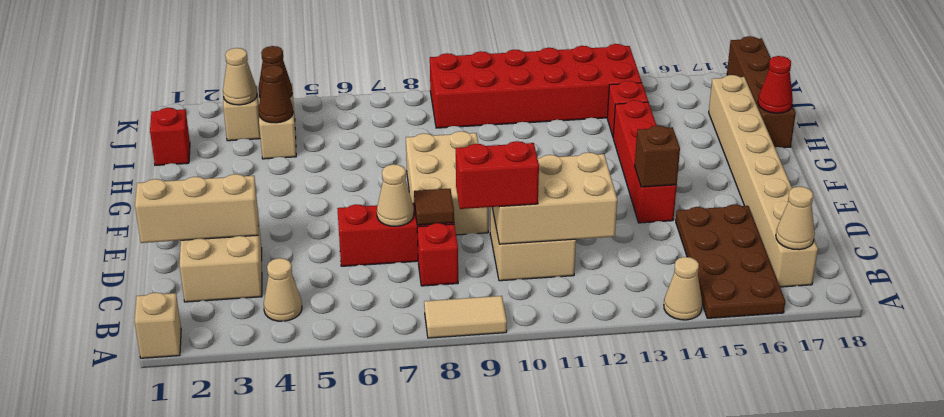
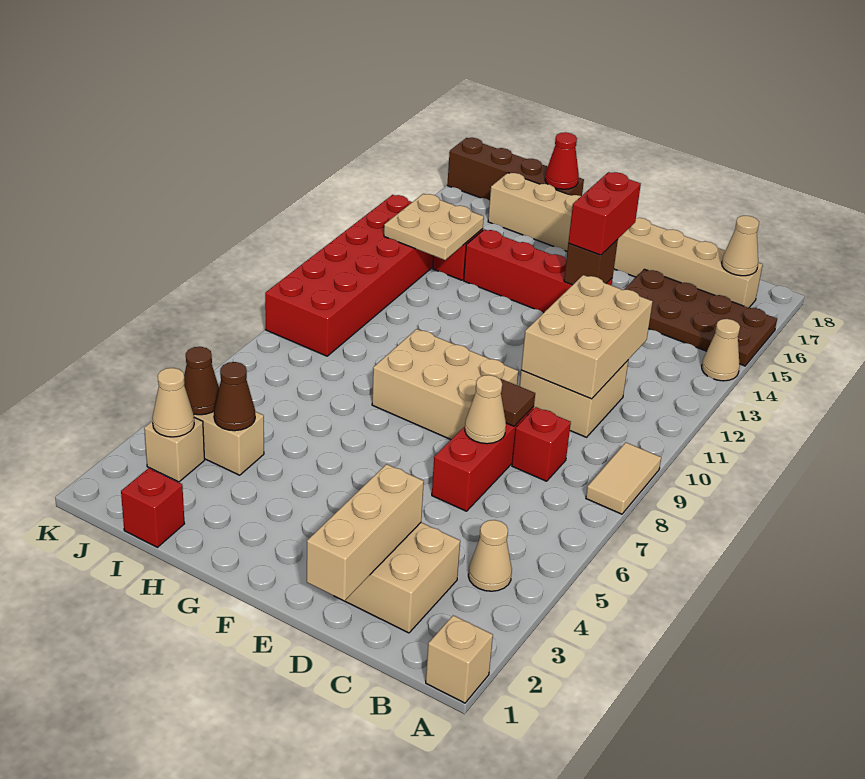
red 1x2 brick [456,141,539,209] -> red 1x2 brick moved to [568,172,641,255]
none -> tan 2x2 plate [384,194,484,260]

